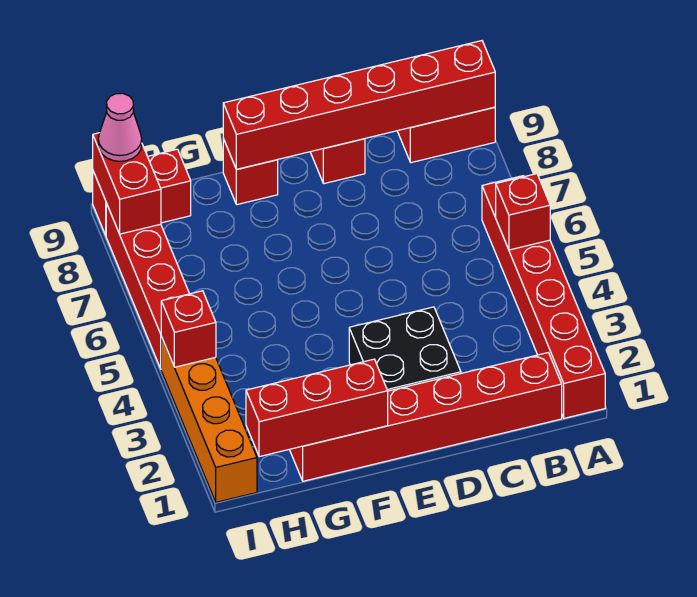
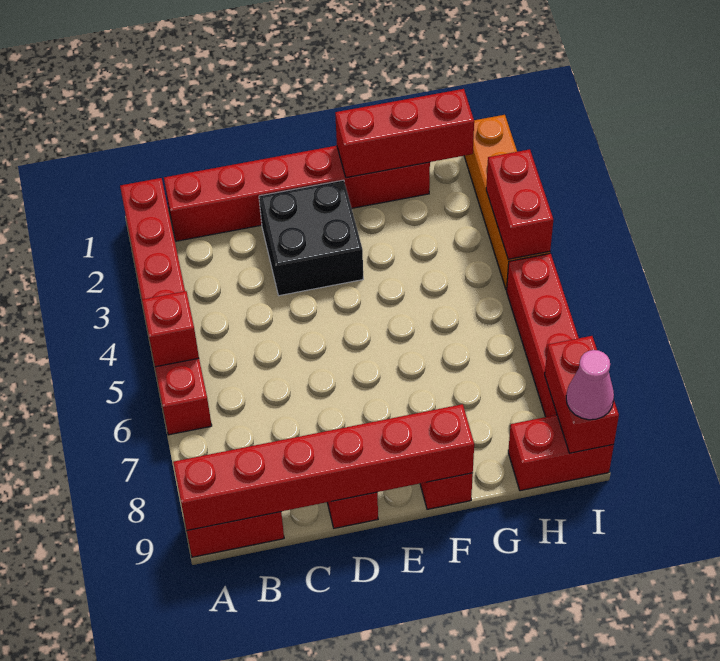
red 1x1 brick [161,291,216,367] -> red 1x2 brick [486,149,553,259]

